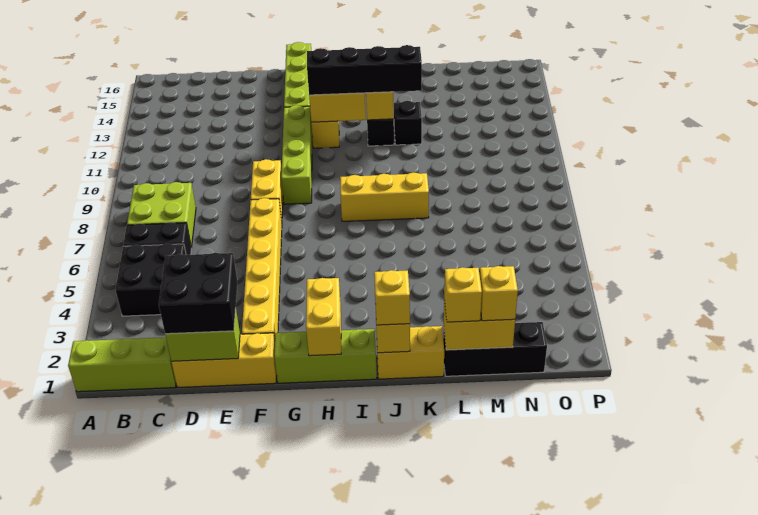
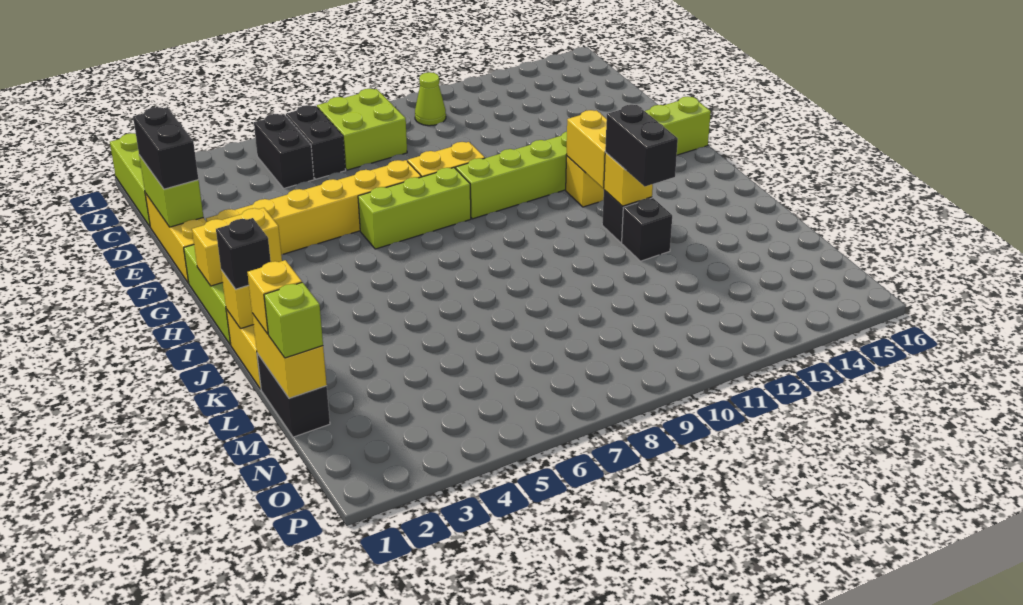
black 2x2 brick [116,244,186,316] -> black 1x2 brick [254,114,314,188]
none -> lime 1x1 cone [415,72,446,126]
black 2x2 brick [159,253,237,334] -> black 1x2 brick [133,107,198,189]
none -> lime 1x3 brick [358,168,471,249]
black 1x4 brick [307,45,422,95] -> black 1x2 brick [605,105,678,186]
yellow 1x3 brick [340,172,429,221] -> none
yellow 1x1 brick [374,270,410,325] -> black 1x1 brick [216,218,271,289]
black 1x3 brick [443,322,547,376] -> black 1x2 brick [257,353,330,437]
yellow 1x1 brick [480,266,518,321] -> lime 1x1 brick [264,282,323,358]

